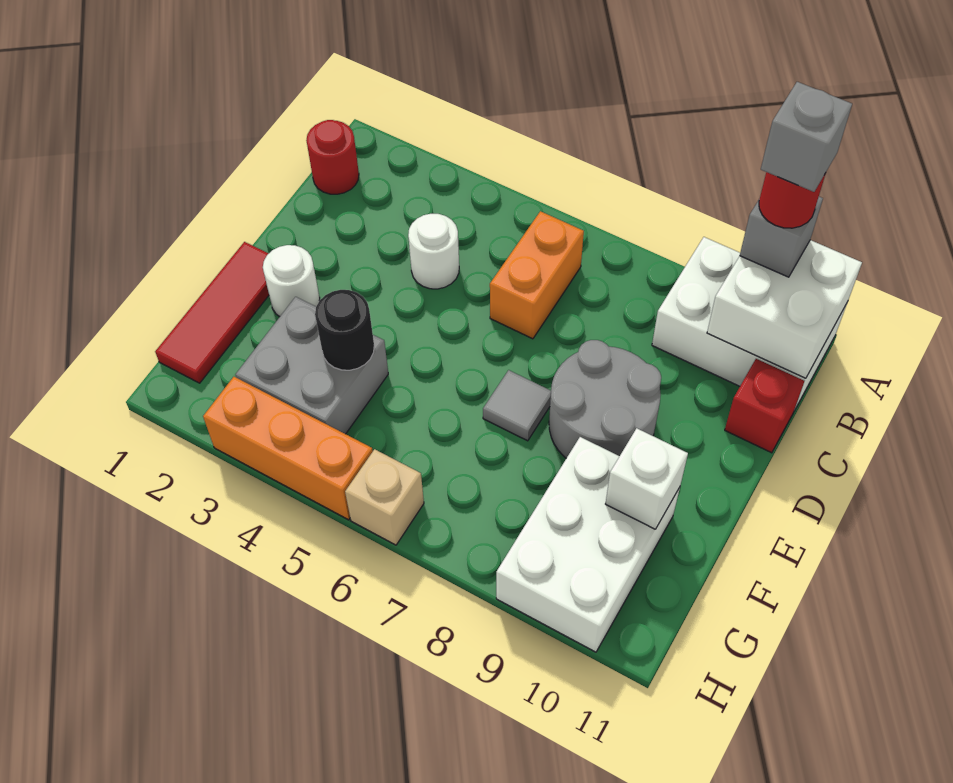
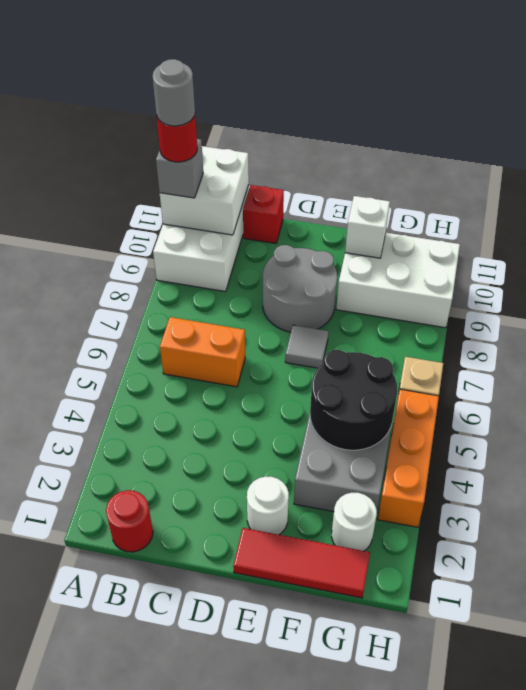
grey 1x1 brick [761,82,852,192] -> grey 1x1 round brick [153,59,195,126]
white 1x1 round brick [408,214,459,289] -> white 1x1 round brick moved to [332,493,377,551]
black 1x1 round brick [315,290,374,370] -> black 2x2 round brick [310,350,397,450]

